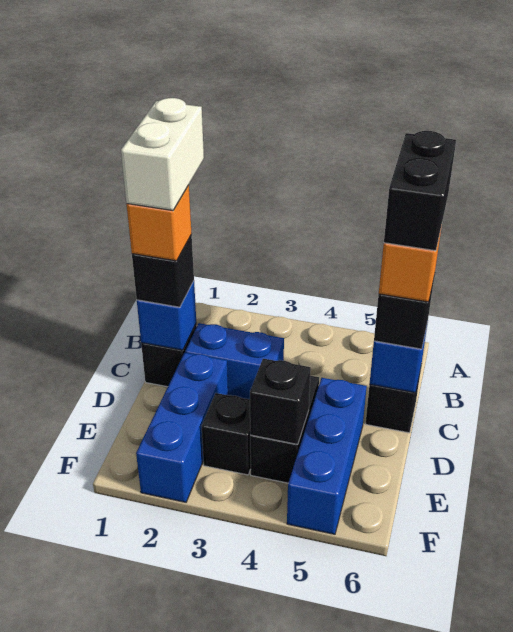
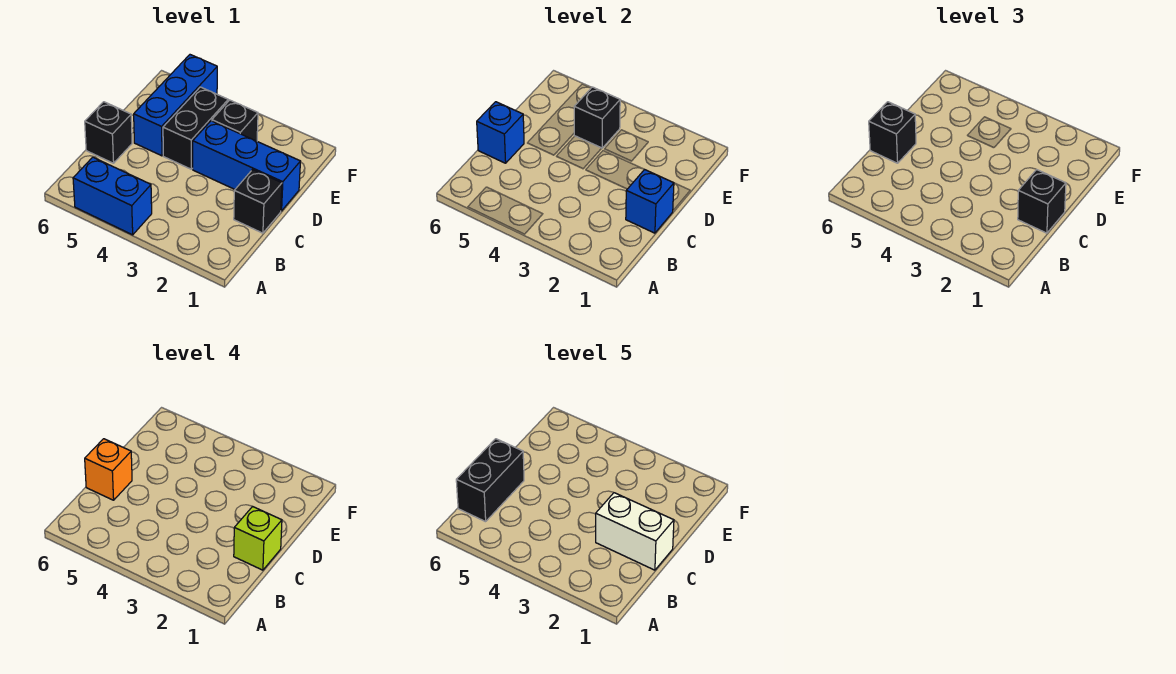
white 1x2 brick [121,98,204,211] -> white 1x2 brick turned to [596,493,674,570]
orange 1x1 brick [127,185,192,261] -> lime 1x1 brick [234,507,282,570]
blue 1x2 brick [185,323,284,399] -> blue 1x2 brick moved to [73,157,152,235]
blue 1x3 brick [136,353,228,502] -> blue 1x3 brick turned to [193,121,300,211]

